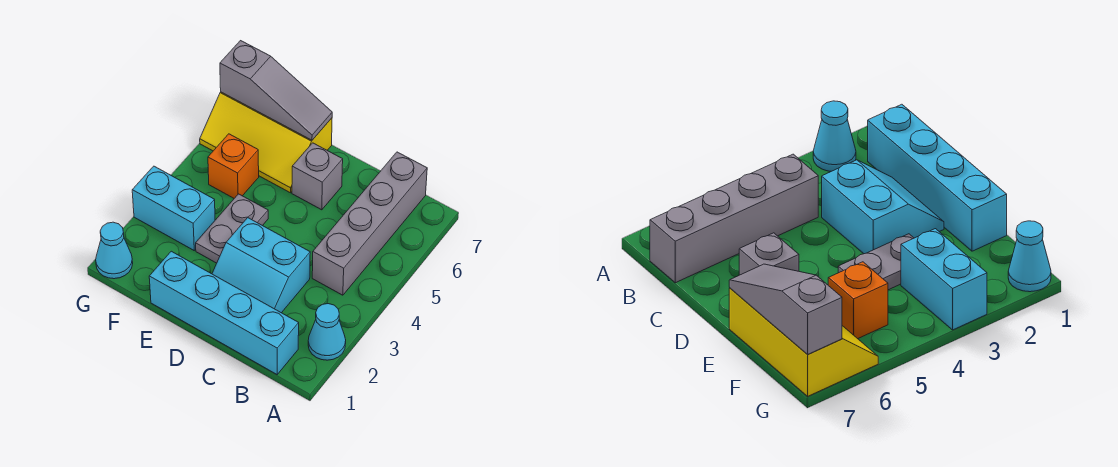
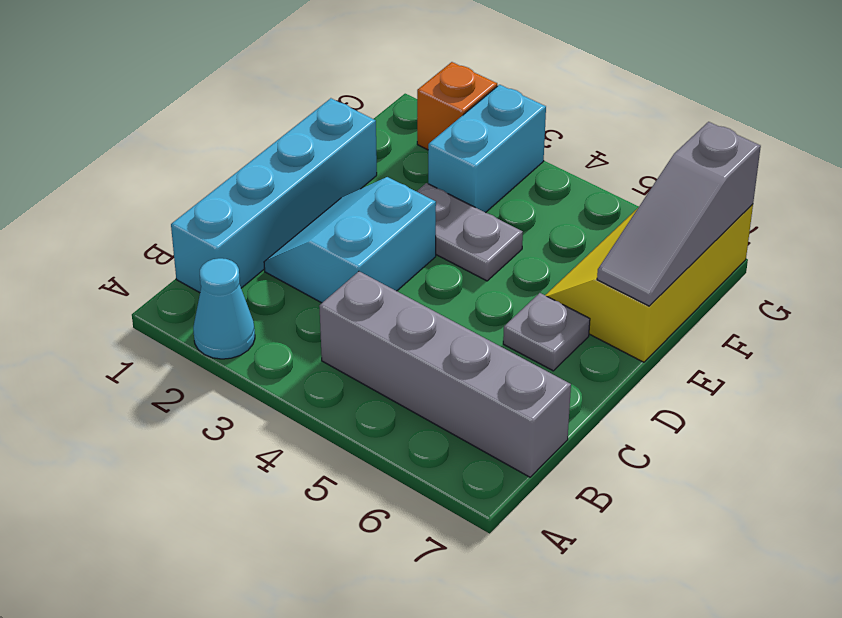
grey 1x1 brick [292,143,343,210] -> grey 1x1 plate [503,293,590,371]
orange 1x1 brick [208,134,259,198] -> orange 1x1 brick moved to [417,62,497,150]
cyan 1x1 cone [96,222,133,279] -> none

